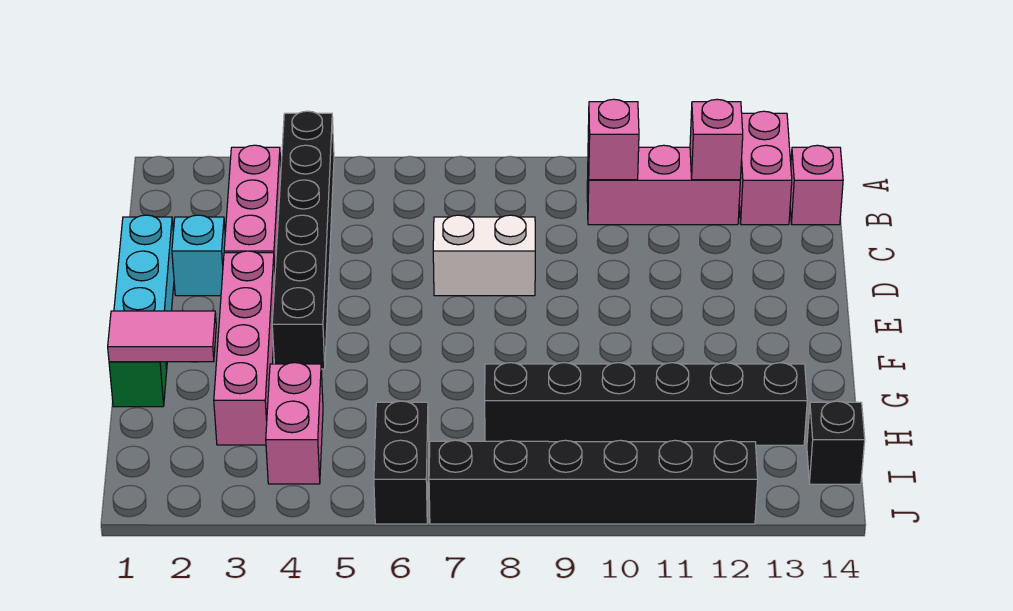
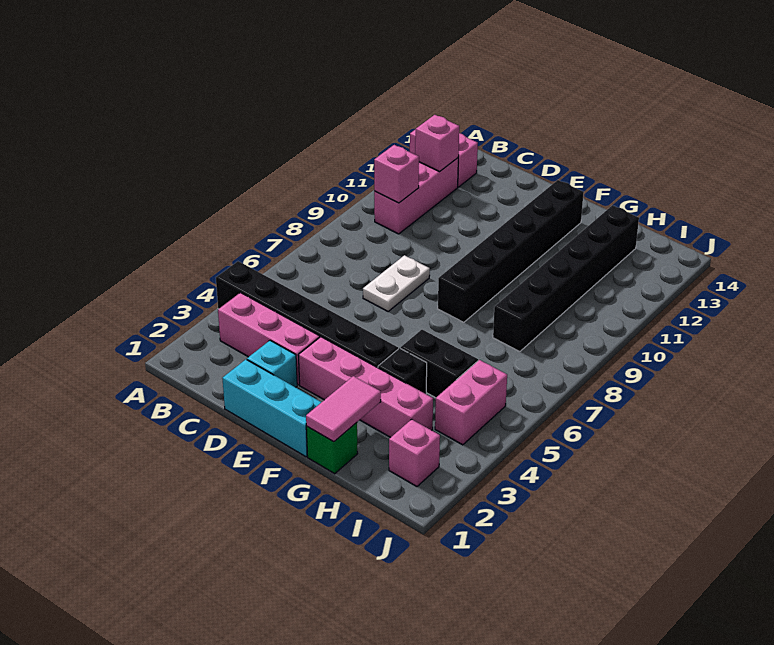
pink 1x1 brick [790,145,843,225] -> pink 1x1 brick moved to [389,419,440,486]
white 1x2 brick [433,215,535,296] -> white 1x2 plate [363,255,430,311]
pink 1x2 brick [266,363,323,484] -> pink 1x2 brick turned to [435,360,507,445]
black 1x2 brick [374,401,429,524] -> black 1x2 brick moved to [401,330,478,398]
black 1x1 brick [807,401,865,484] -> black 1x1 brick moved to [378,348,427,394]
black 1x6 brick [429,440,758,524] -> black 1x6 brick moved to [438,180,584,322]

